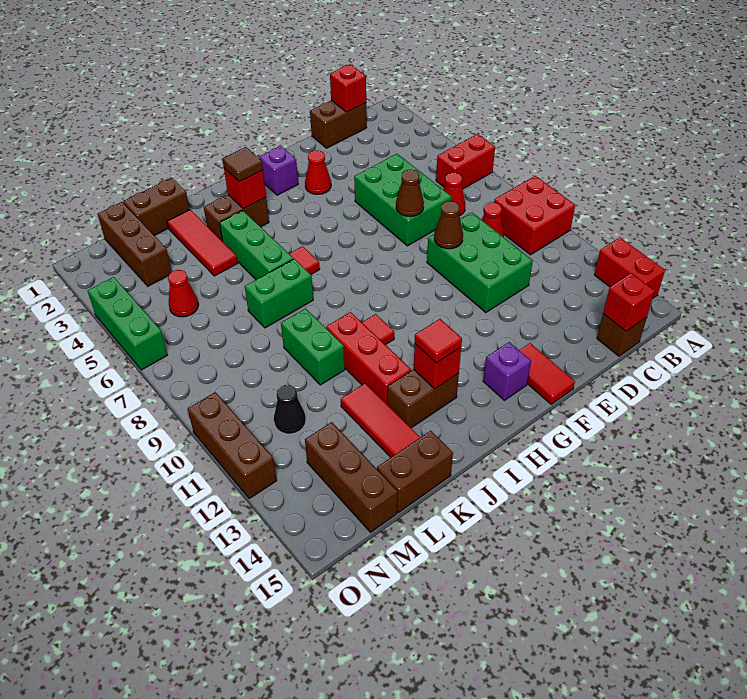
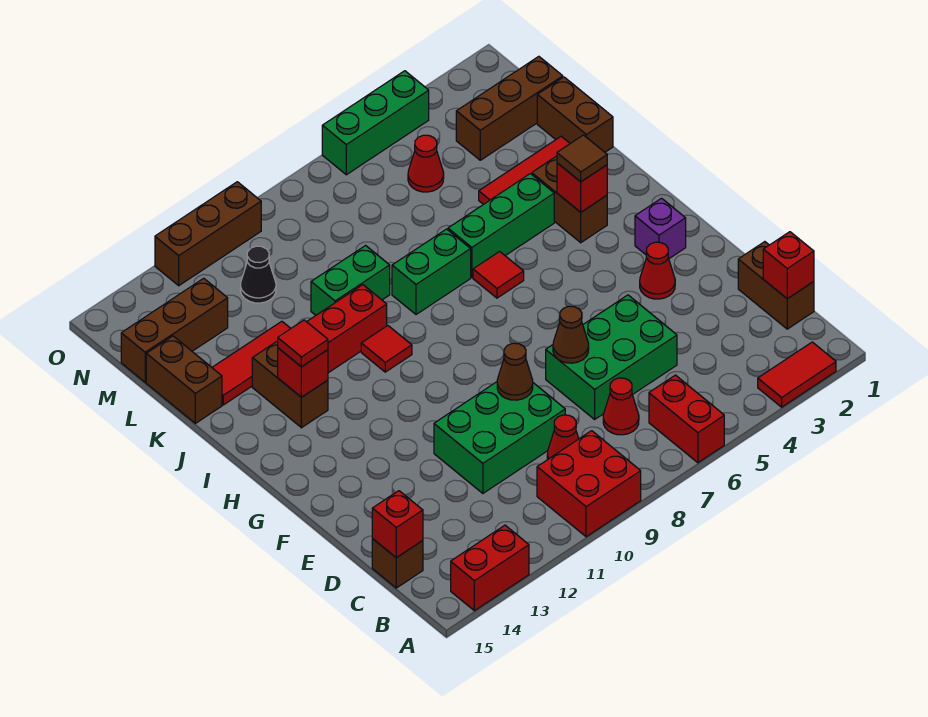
red 1x2 tile [519,343,575,404] -> red 1x2 tile moved to [758,342,836,407]
purple 1x1 brick [483,342,531,400] -> none
green 1x2 brick [245,259,313,328] -> green 1x2 brick turned to [392,229,471,314]

